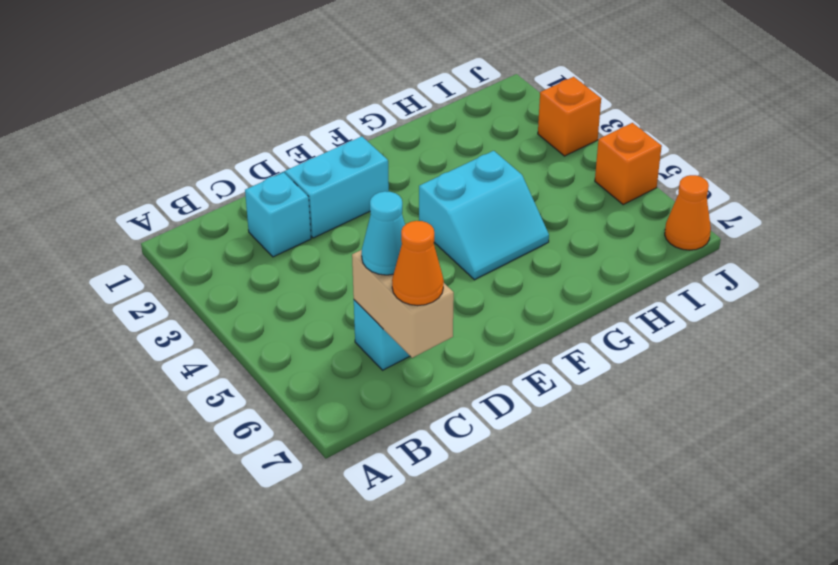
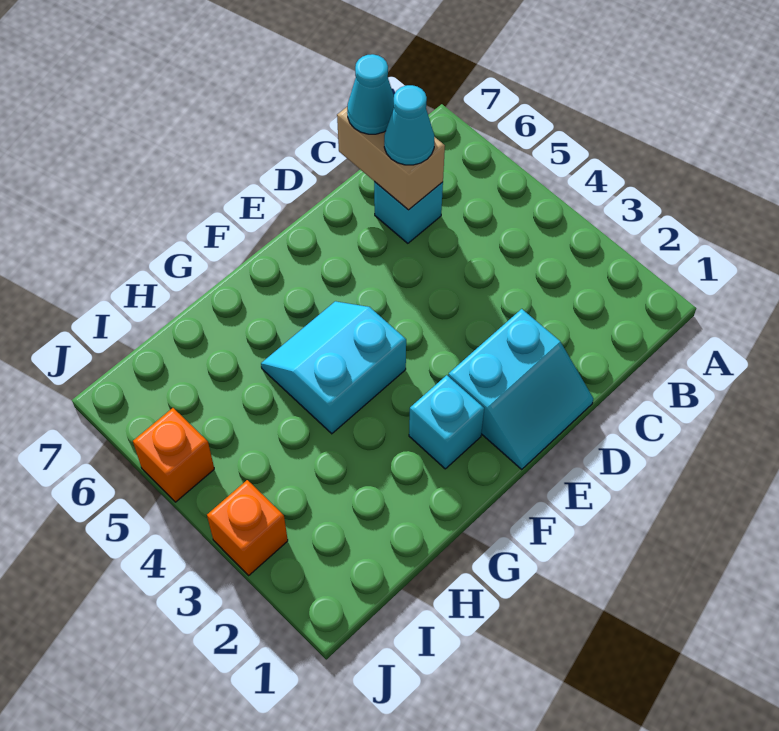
cyan 1x1 brick [245,172,311,257] -> cyan 1x1 brick moved to [409,375,484,469]
orange 1x1 cone [392,221,444,306] -> cyan 1x1 cone [347,54,394,134]
orange 1x1 cone [665,175,711,250] -> none

